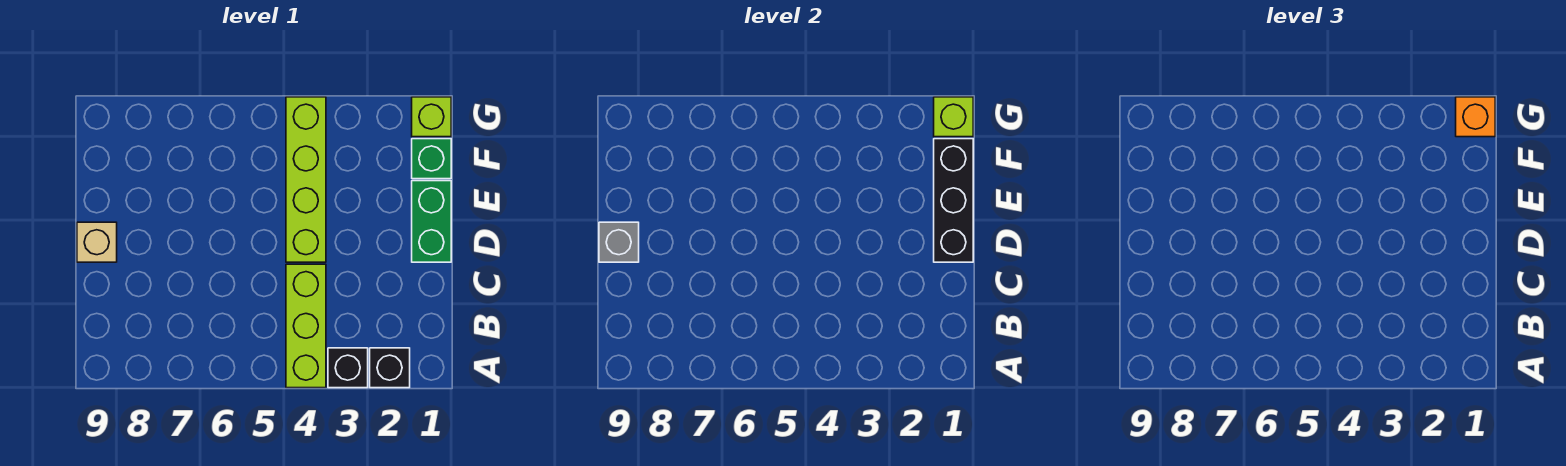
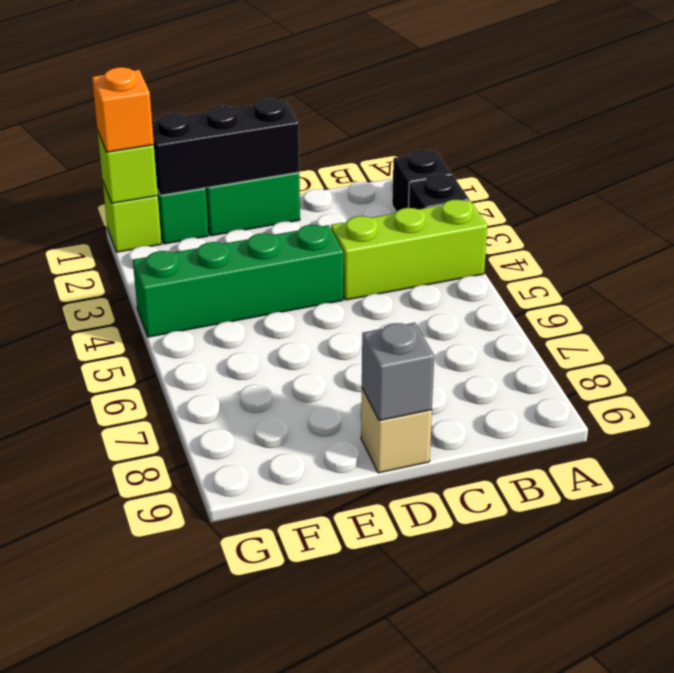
lime 1x4 brick [286,97,326,262] -> green 1x4 brick [133,225,343,337]

